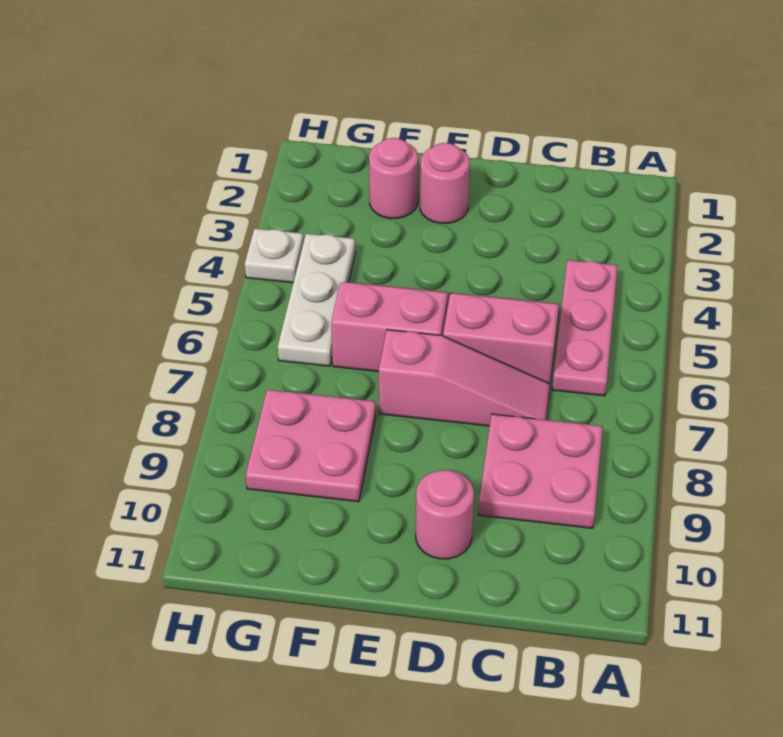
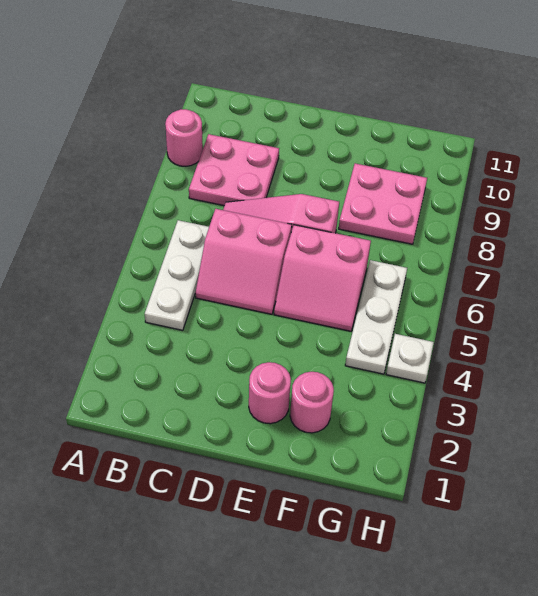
pink 1x3 plate [552,260,618,396] -> white 1x3 plate [145,220,209,330]
pink 1x1 round brick [416,470,474,559] -> pink 1x1 round brick moved to [165,109,203,166]

